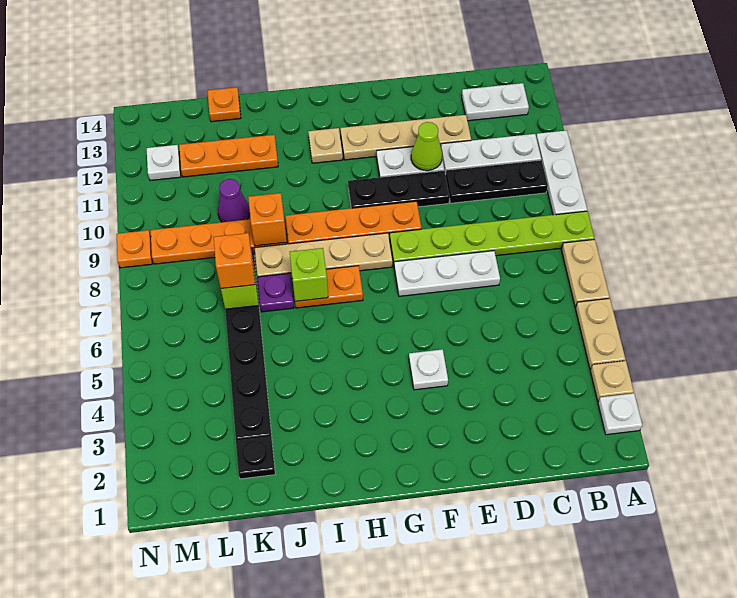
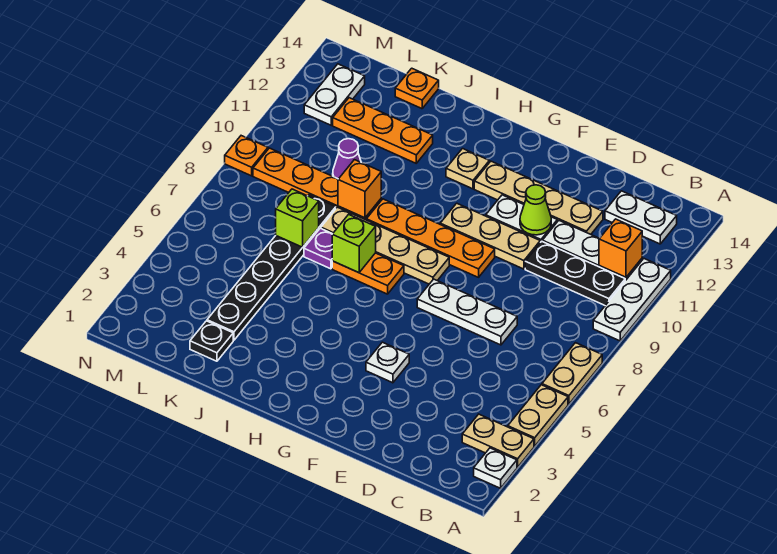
tan 1x1 plate [590,361,634,401] -> tan 1x2 plate [462,414,534,467]
lime 1x6 plate [390,211,594,264] -> none
black 1x3 plate [348,170,449,208] -> tan 1x3 plate [440,203,540,269]
orange 1x1 brick [214,233,255,288] -> orange 1x1 brick moved to [599,219,642,277]
white 1x1 plate [147,145,181,181] -> white 1x2 plate [304,64,365,125]

